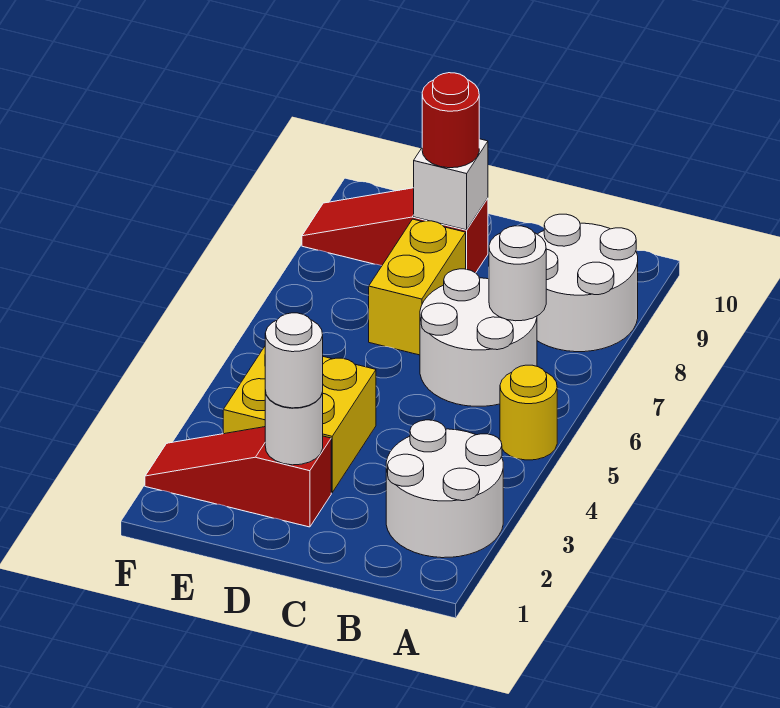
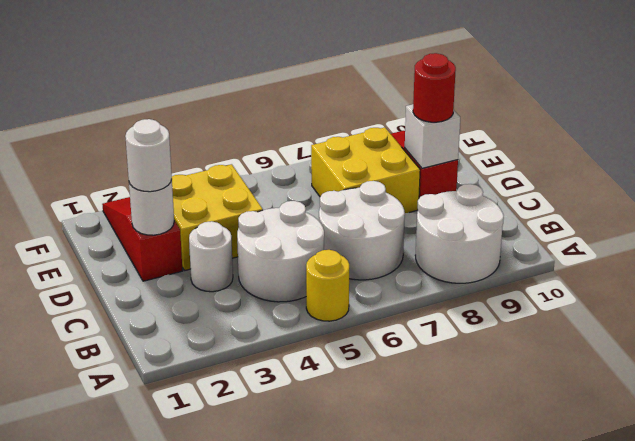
white 2x2 round brick [386,420,503,558] -> white 2x2 round brick moved to [237,201,324,302]
white 1x1 round brick [489,226,546,321] -> white 1x1 round brick moved to [189,221,233,292]
yellow 1x2 brick [369,219,466,355] -> yellow 2x2 brick [311,128,420,213]

